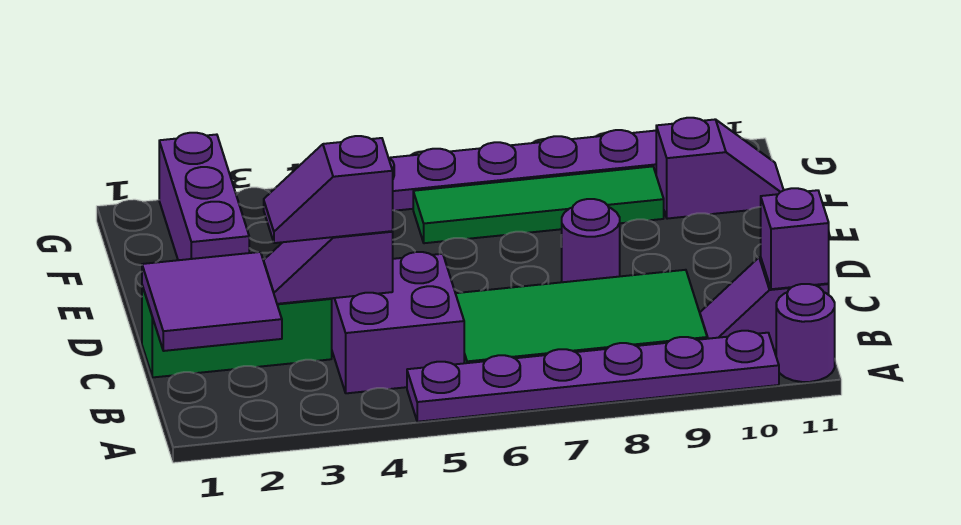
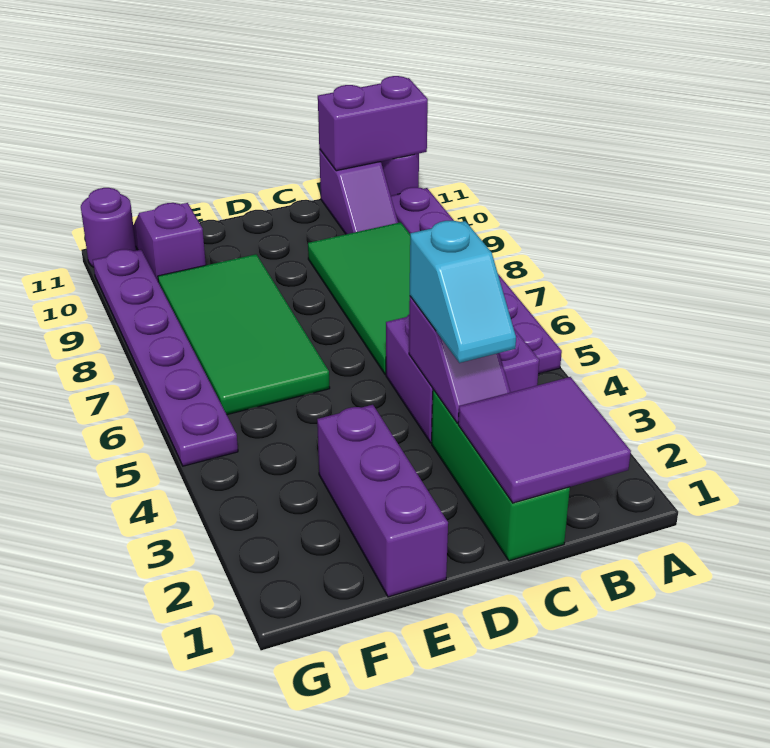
purple 1x1 brick [761,188,829,289] -> purple 1x2 brick [318,76,428,171]
purple 1x2 slope [264,136,393,243] -> cyan 1x2 slope [410,221,516,363]
purple 1x1 round brick [562,199,620,282] -> purple 1x1 round brick moved to [81,188,136,267]
purple 1x3 brick [159,133,249,260] -> purple 1x3 brick turned to [317,405,448,597]
green 1x4 tile [413,166,664,243] -> green 2x4 tile [158,254,330,415]

